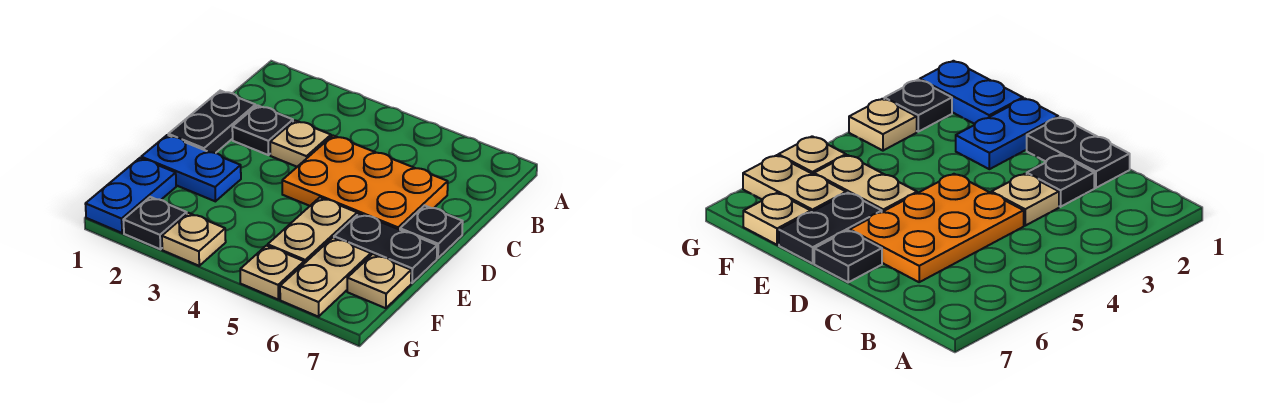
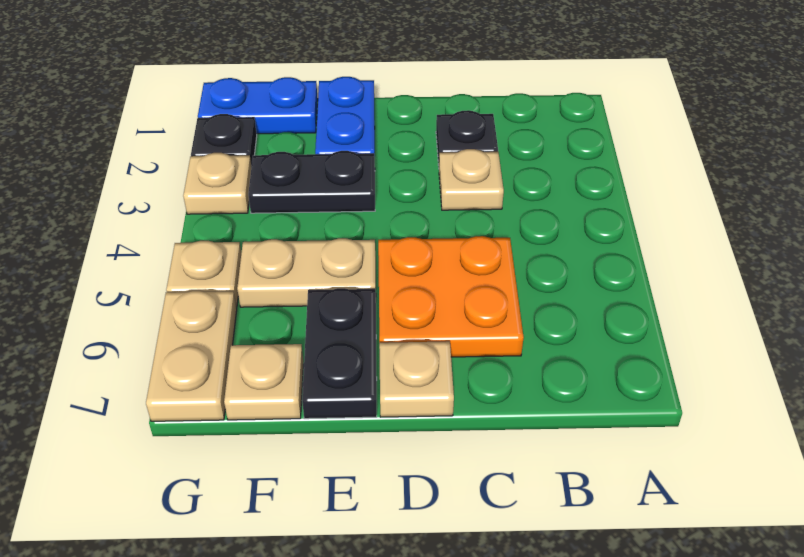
black 1x2 plate [168,91,255,153] -> black 1x2 plate moved to [248,151,375,213]
orange 2x3 plate [282,136,448,230] -> orange 2x2 plate [378,236,524,357]
black 1x1 plate [400,206,463,258] -> tan 1x1 plate [379,341,454,417]
tan 1x2 plate [280,238,371,317] -> tan 1x2 plate turned to [146,291,237,421]

